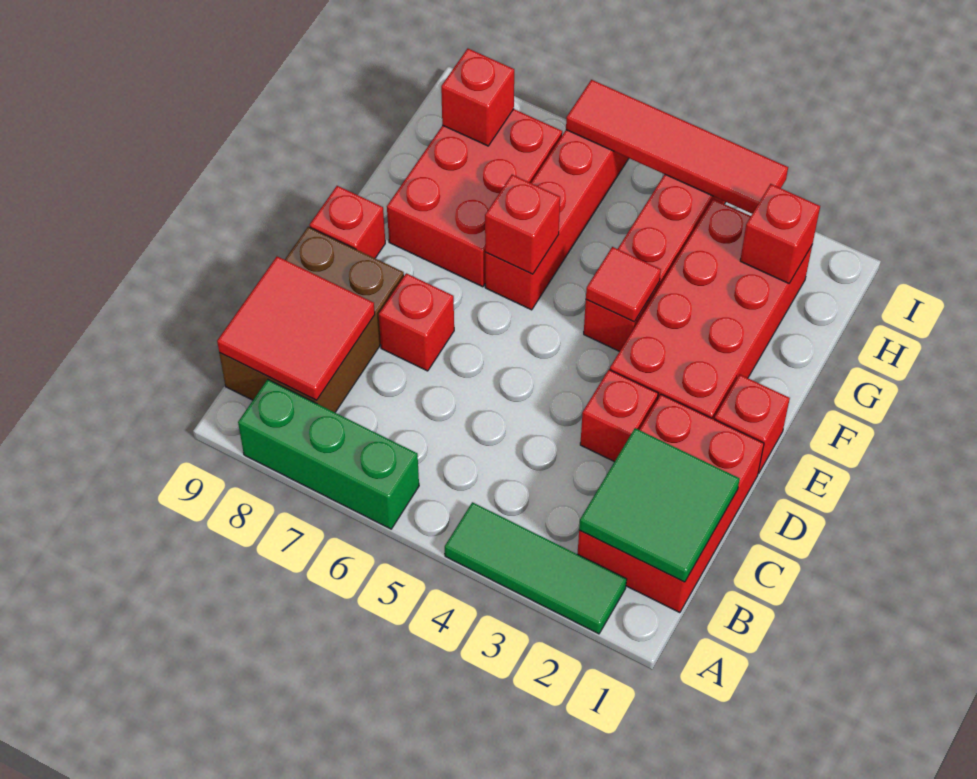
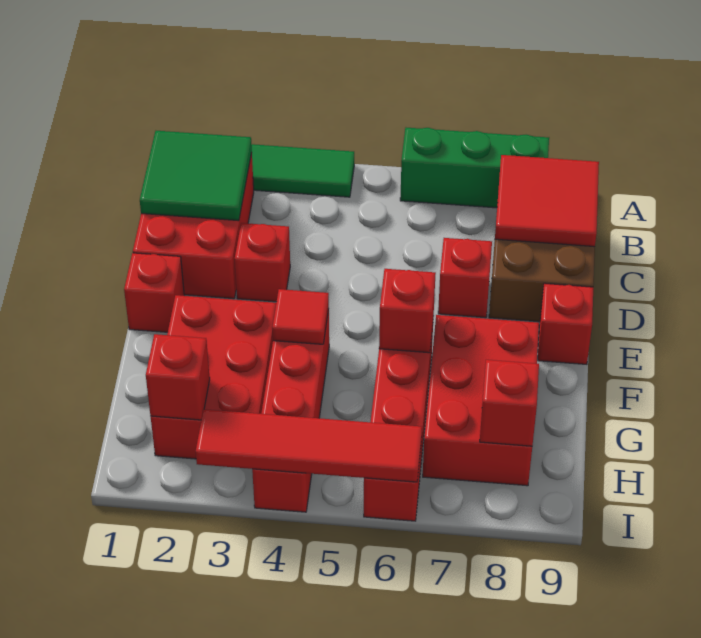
red 2x4 brick [610,199,812,419] -> red 2x3 brick [151,295,276,459]

